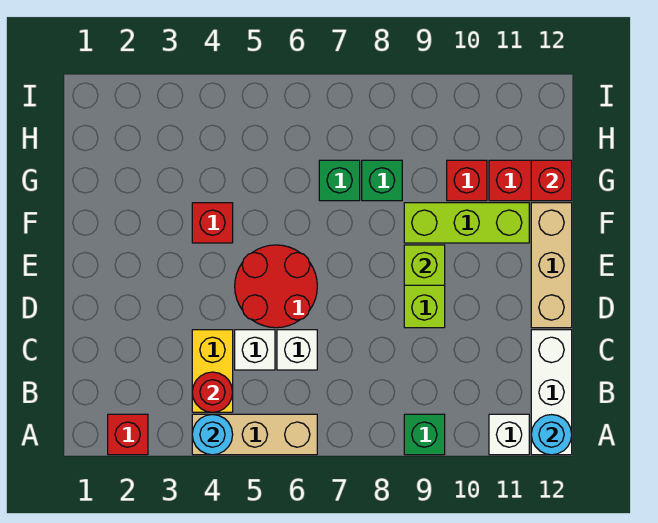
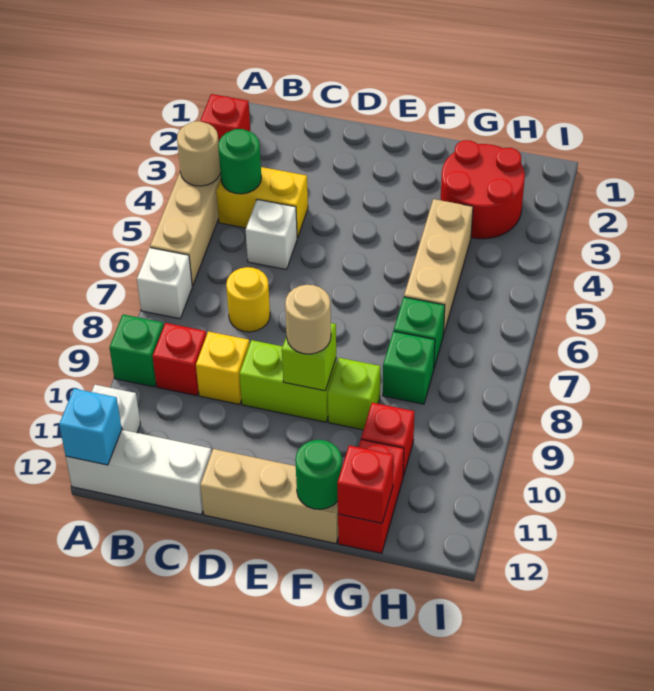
cyan 1x1 round brick [192,414,233,455] -> tan 1x1 round brick [177,121,220,186]
cyan 1x1 round brick [531,415,572,455] -> cyan 1x1 brick [59,389,122,465]
red 1x1 round brick [192,372,233,412] -> green 1x1 round brick [218,129,261,194]
white 1x1 brick [277,330,317,370] -> white 1x1 brick moved to [137,248,192,319]
none -> yellow 1x1 round brick [226,267,270,332]
none -> yellow 1x1 brick [196,332,250,404]
red 2x2 round brick [235,245,317,328] -> red 2x2 round brick moved to [441,140,525,239]
none -> tan 1x1 round brick [285,285,331,354]
red 1x1 brick [192,203,233,243] -> red 1x1 brick moved to [152,323,206,396]
lime 1x3 brick [404,203,529,243] -> lime 1x1 brick [328,358,380,430]
none -> green 1x1 round brick [295,440,342,509]
none -> tan 1x3 brick [404,199,473,335]

